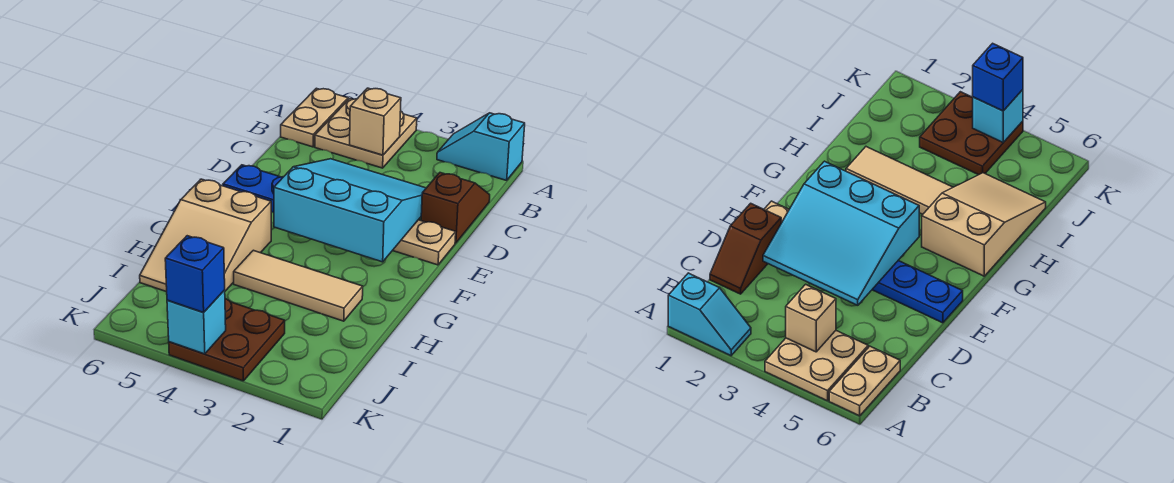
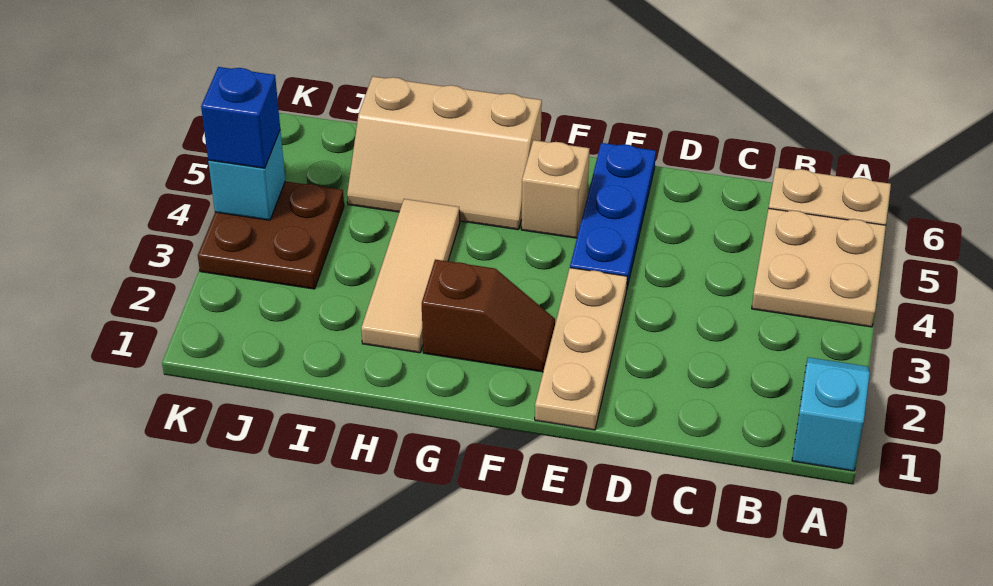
tan 1x1 brick [350,88,401,155] -> tan 1x1 brick moved to [521,140,589,238]
brown 1x2 slope [421,173,490,243] -> brown 1x2 slope moved to [422,260,555,372]
cyan 3x3 slope [274,159,426,262] -> none
tan 2x3 slope [140,179,271,292] -> tan 2x3 slope turned to [347,76,542,230]

